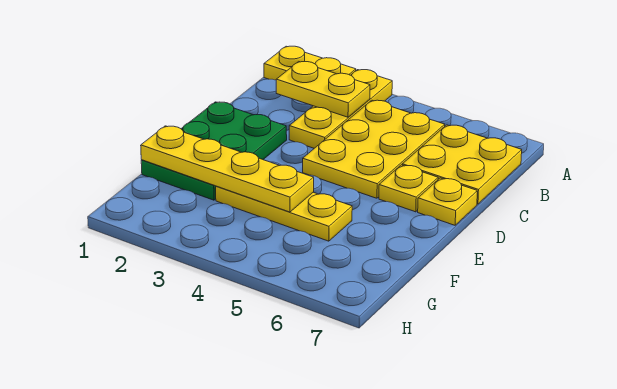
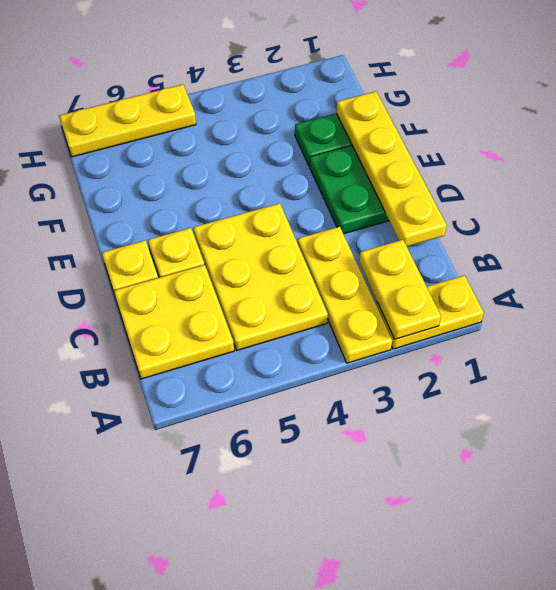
yellow 1x2 plate [276,62,370,117] -> yellow 1x2 plate turned to [359,240,441,339]
yellow 1x4 plate [141,126,314,212] -> yellow 1x4 plate turned to [336,91,447,246]
yellow 1x3 plate [216,186,352,241] -> yellow 1x3 plate moved to [59,84,196,157]

